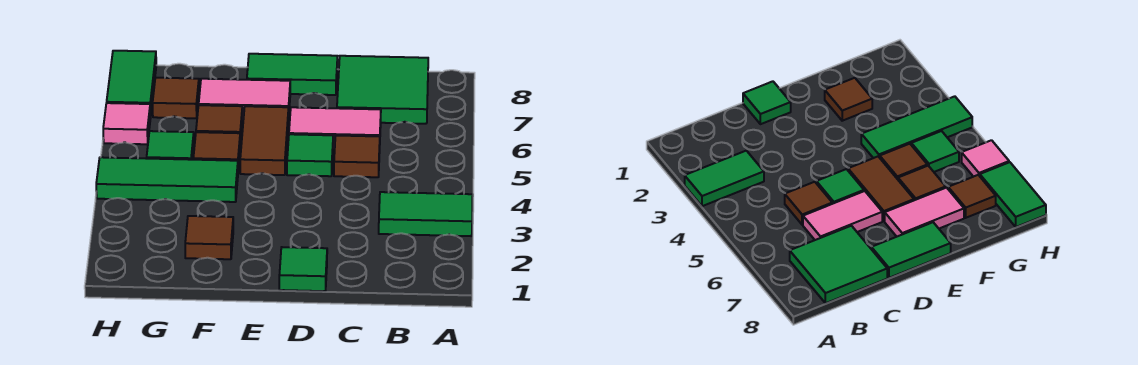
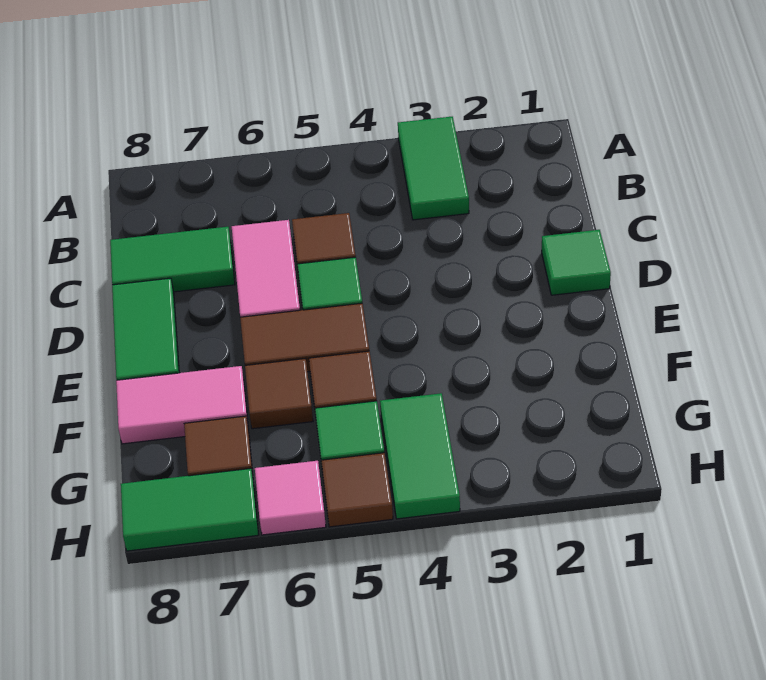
green 2x2 tile [337,56,428,124] -> green 1x2 tile [110,227,235,292]
pink 1x2 tile [199,79,290,120] -> pink 1x2 tile turned to [116,366,248,444]
brown 1x1 tile [185,216,233,259] -> brown 1x1 tile moved to [321,453,393,527]
green 1x3 tile [96,157,238,202] -> green 1x2 tile [380,393,460,519]

